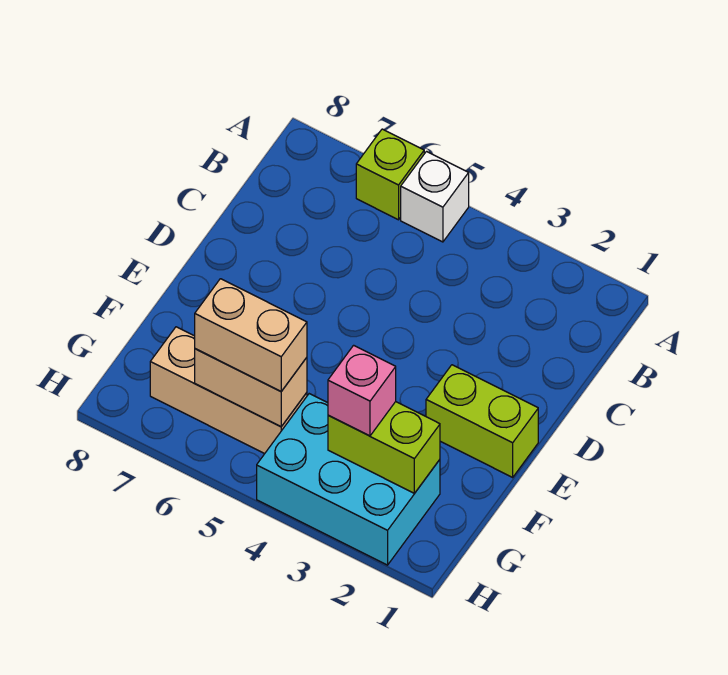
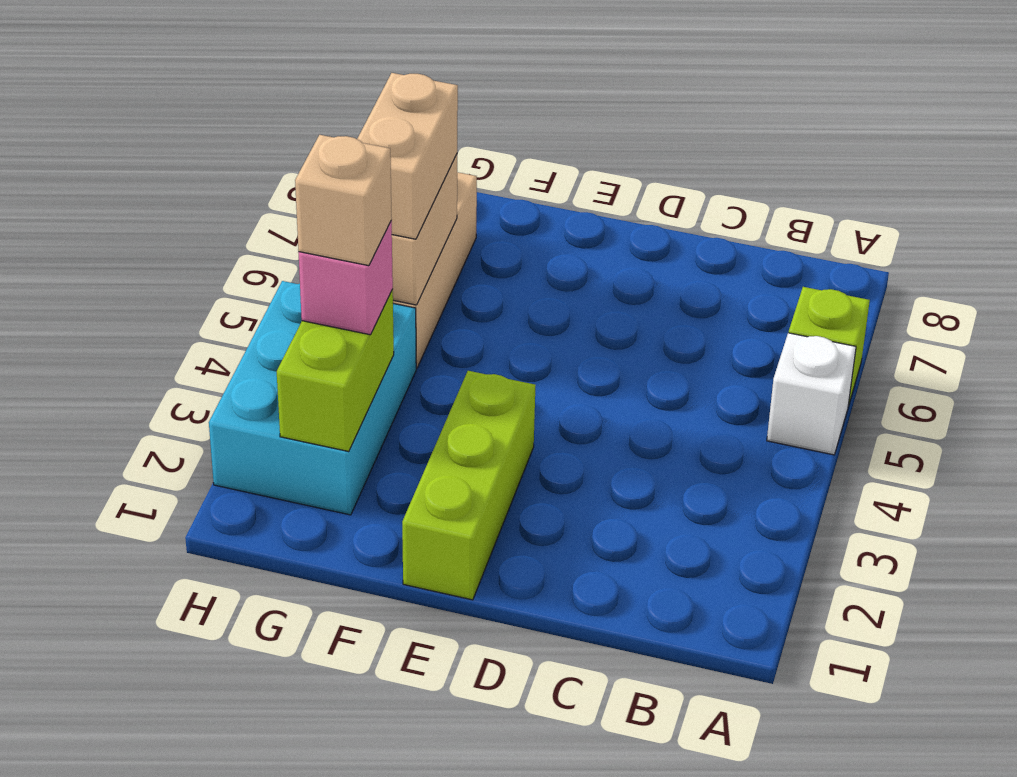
lime 1x2 brick [426,365,538,477] -> lime 1x3 brick [402,371,536,600]
none -> tan 1x1 brick [295,135,392,266]

